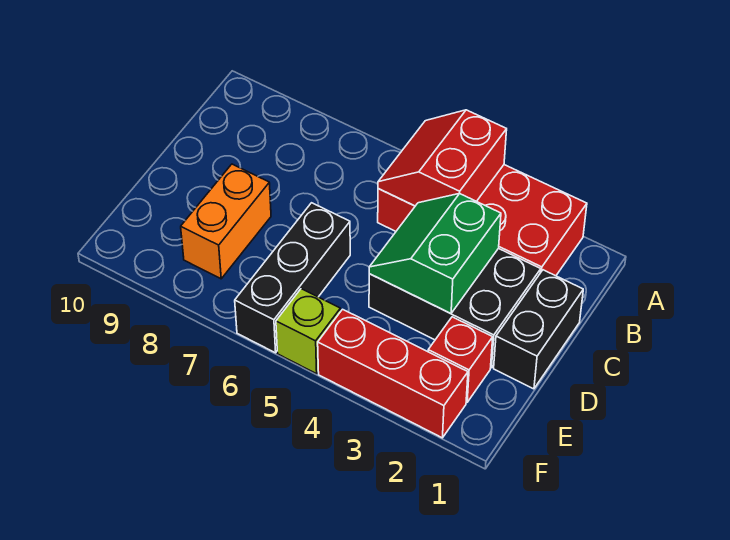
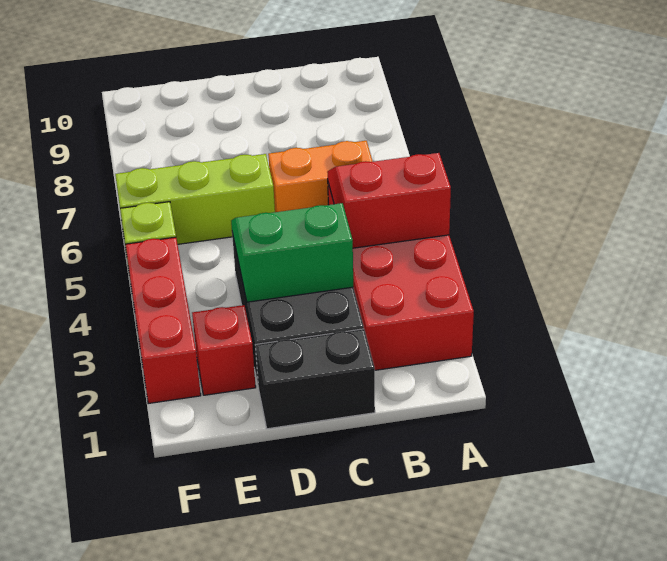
black 1x3 brick [235,203,350,353] -> lime 1x3 brick [115,154,275,244]
orange 1x2 brick [181,164,271,279] -> orange 1x2 brick moved to [268,141,373,212]

